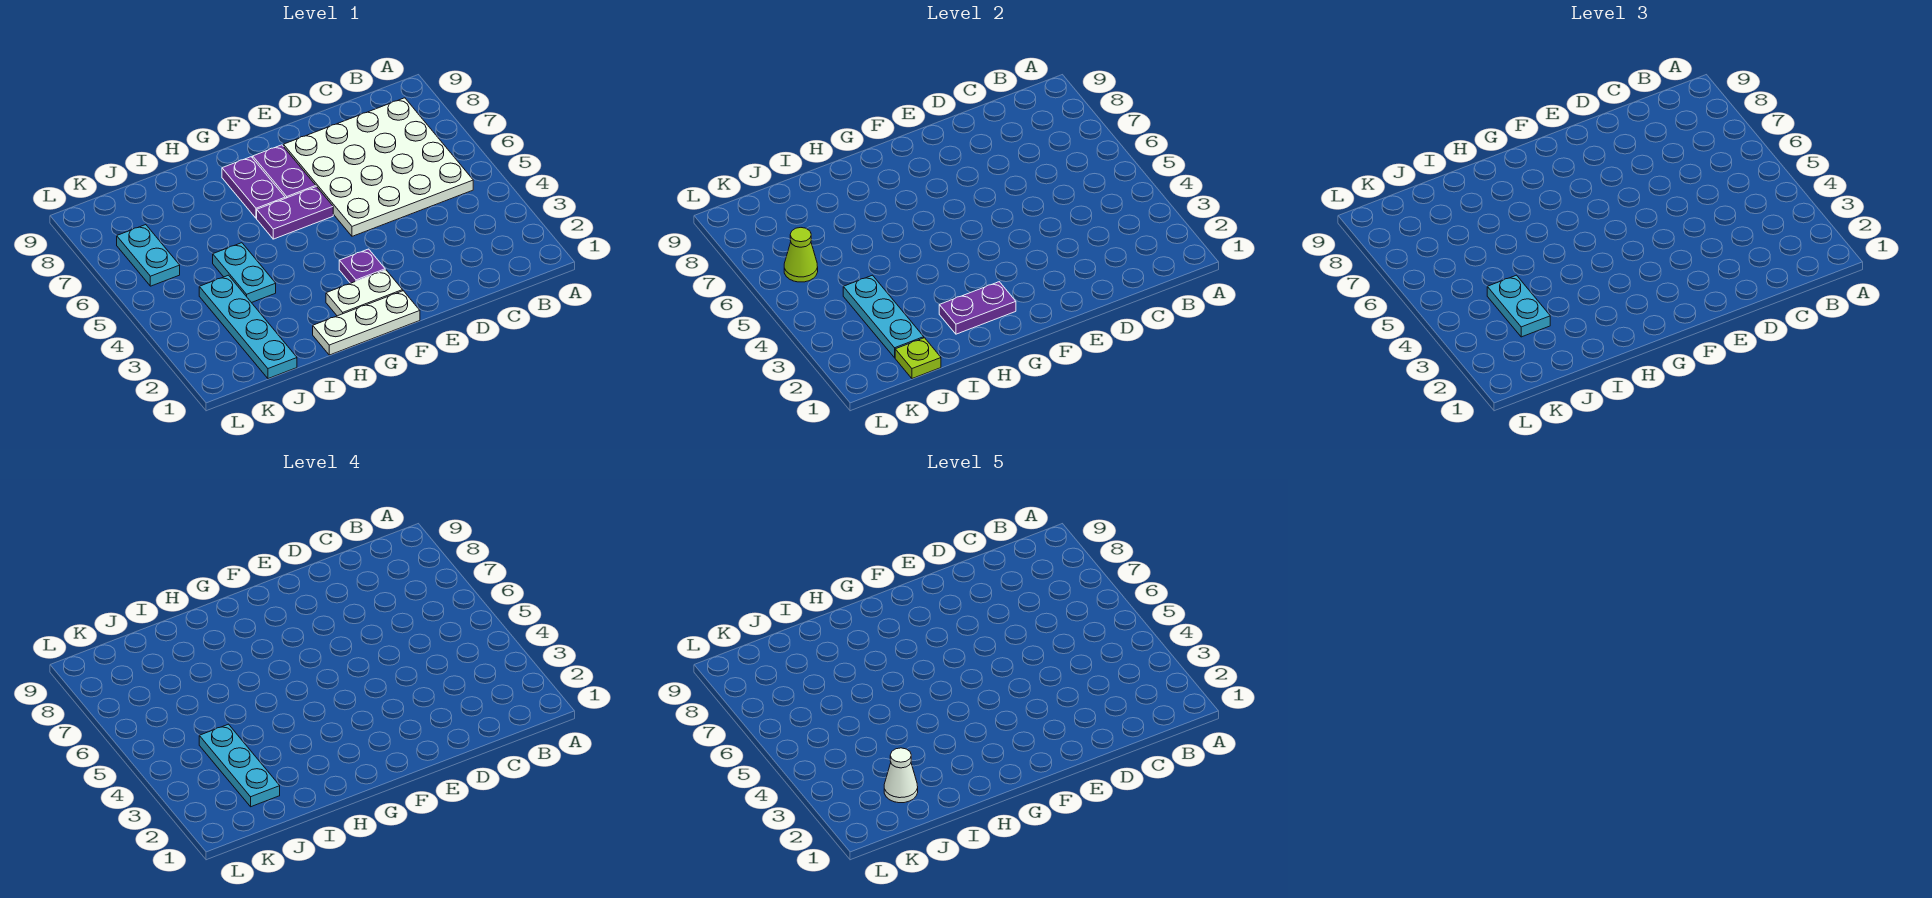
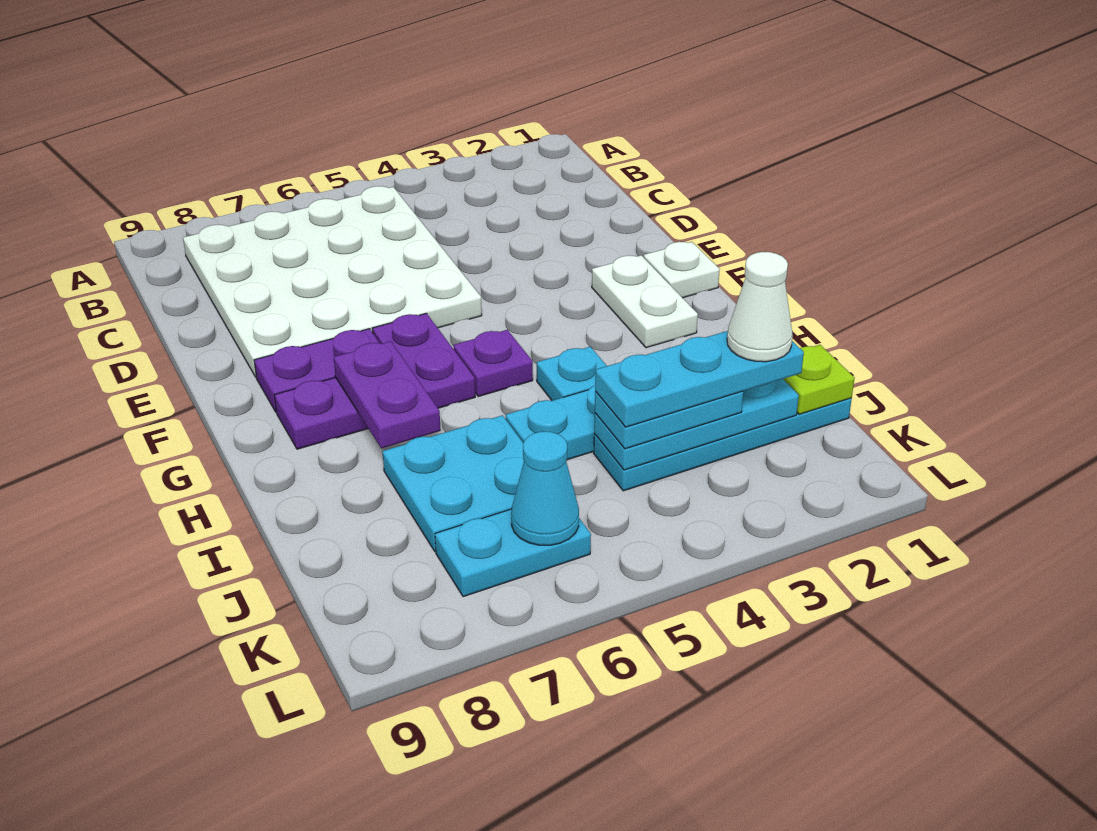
white 1x3 plate [313,291,420,355] -> white 1x1 plate [644,242,720,298]
purple 1x1 plate [339,249,385,283] -> purple 1x1 plate moved to [453,330,533,396]
purple 1x2 plate [939,282,1016,334] -> purple 1x2 plate moved to [334,341,441,448]
none -> cyan 1x1 plate [537,347,607,401]
none -> cyan 2x2 plate [383,415,524,552]
lime 1x1 cone [784,228,818,282] -> cyan 1x1 cone [511,431,579,545]

